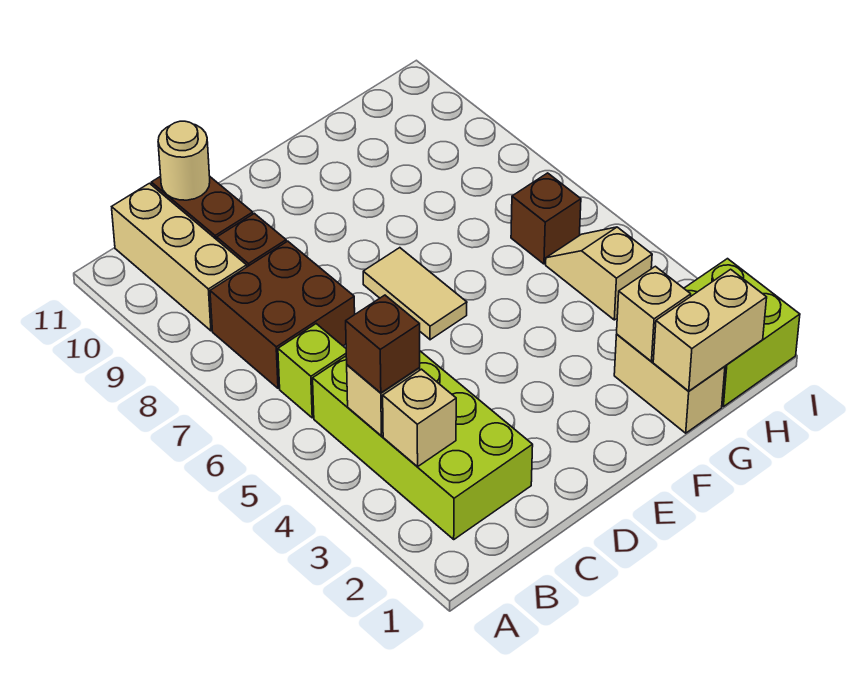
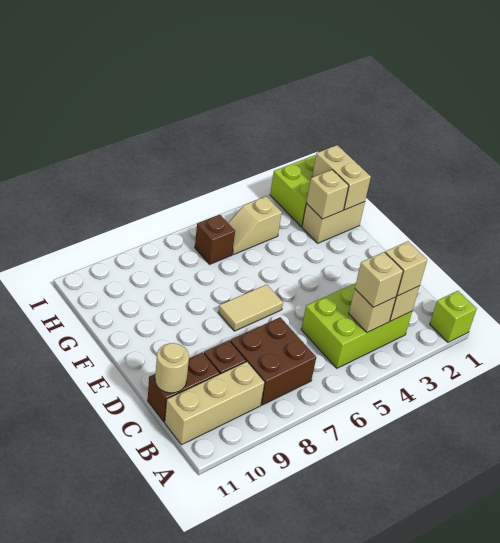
lime 2x4 brick [313,351,533,539] -> lime 2x3 brick [301,283,412,368]
none -> tan 1x1 brick [385,241,427,296]
brown 1x1 brick [346,295,420,393] -> tan 1x1 brick [355,252,403,307]
lime 1x1 brick [278,324,346,418] -> lime 1x1 brick moved to [430,291,477,342]

